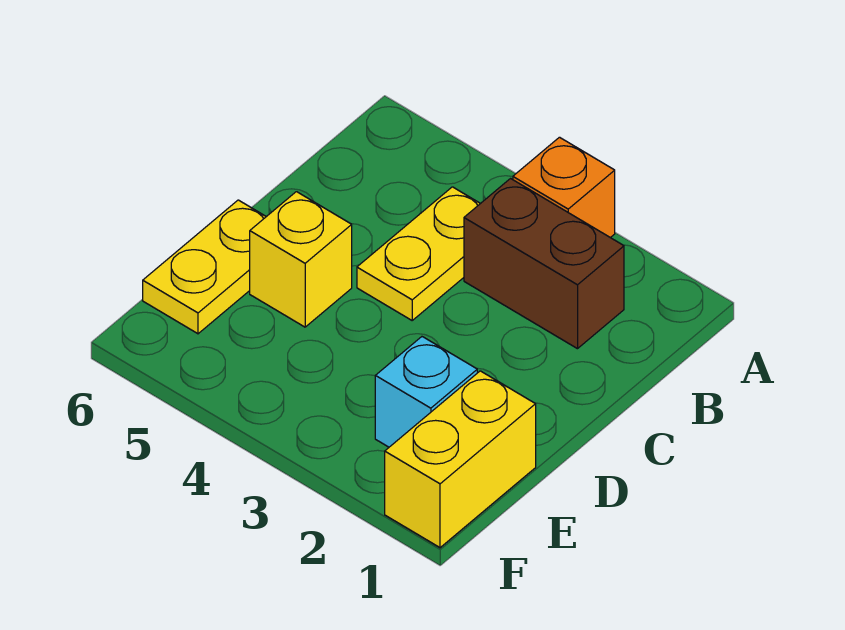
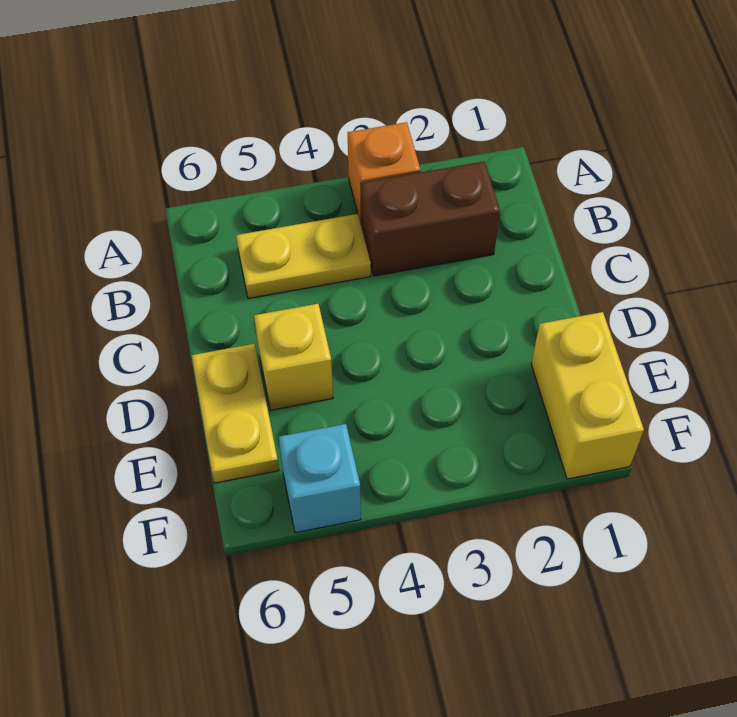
yellow 1x2 plate [357,187,480,320] -> yellow 1x2 plate turned to [236,214,371,299]
cyan 1x1 brick [375,337,477,447] -> cyan 1x1 brick moved to [279,424,361,533]

